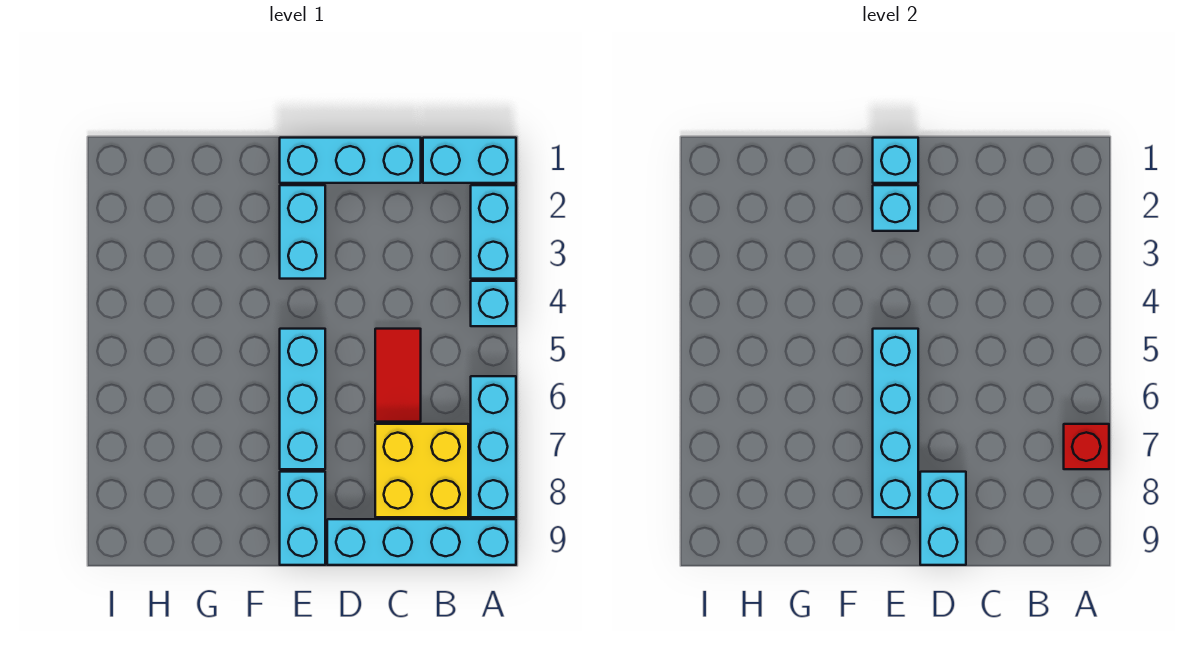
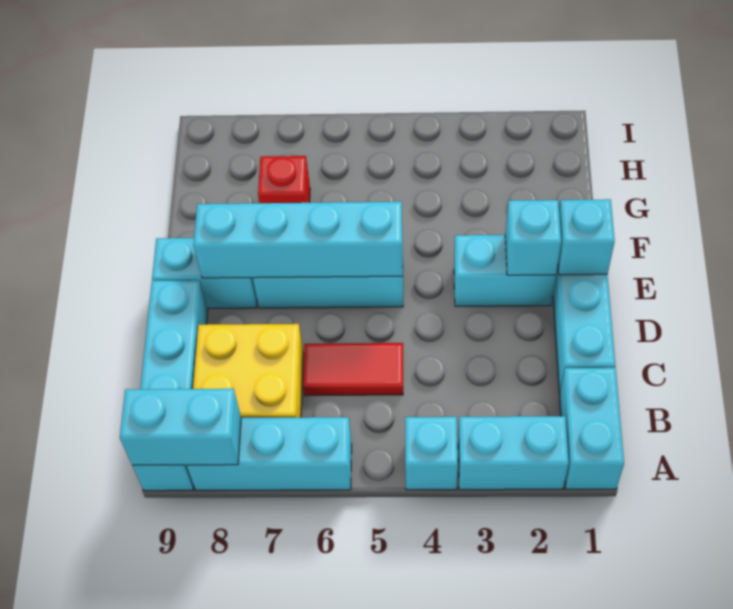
red 1x1 brick [1064,424,1109,469] -> red 1x1 brick moved to [258,156,310,203]
cyan 1x2 brick [920,472,966,565] -> cyan 1x2 brick moved to [120,389,241,465]

